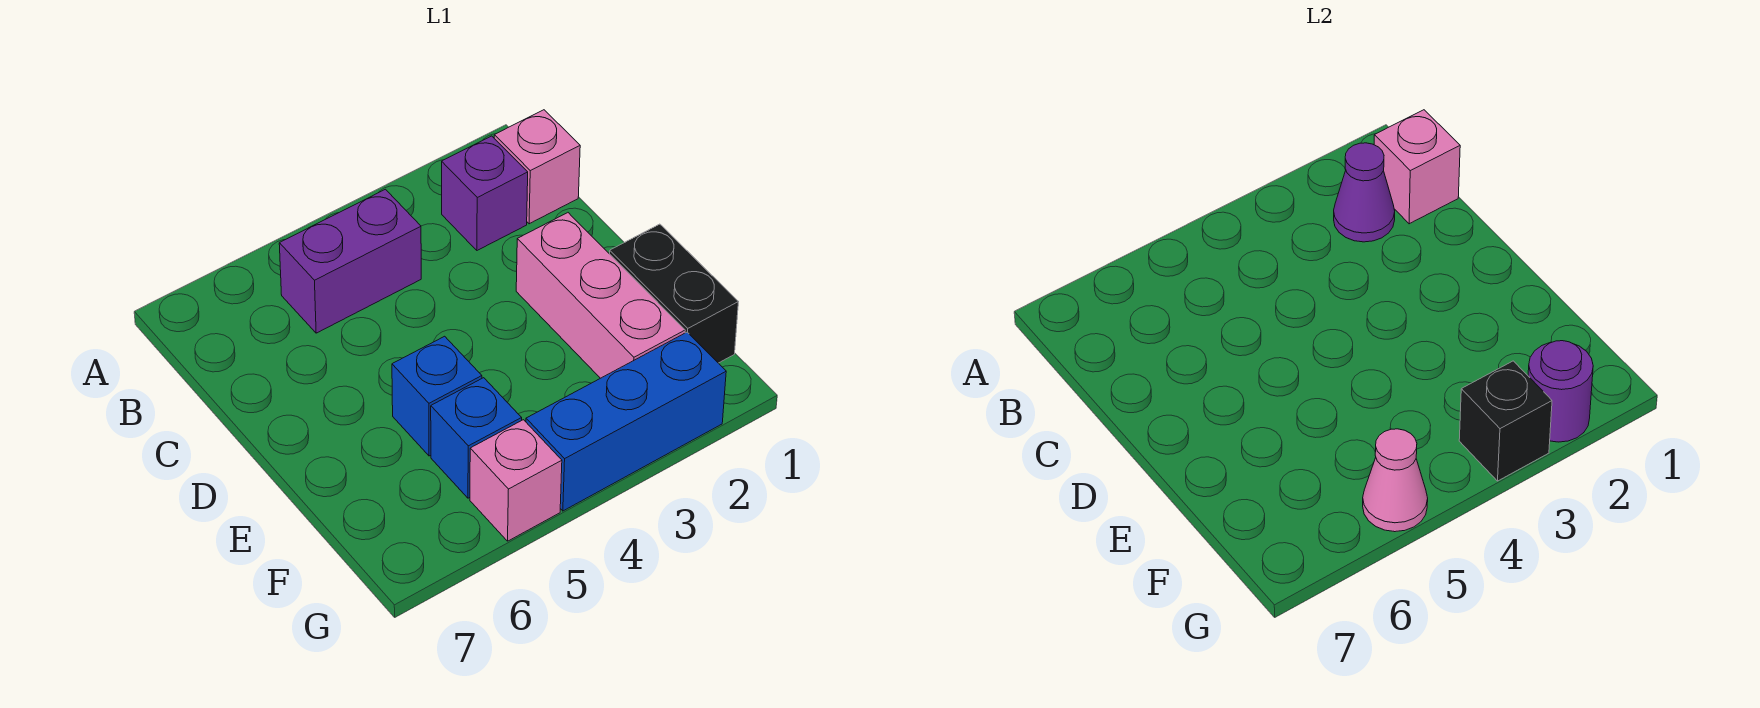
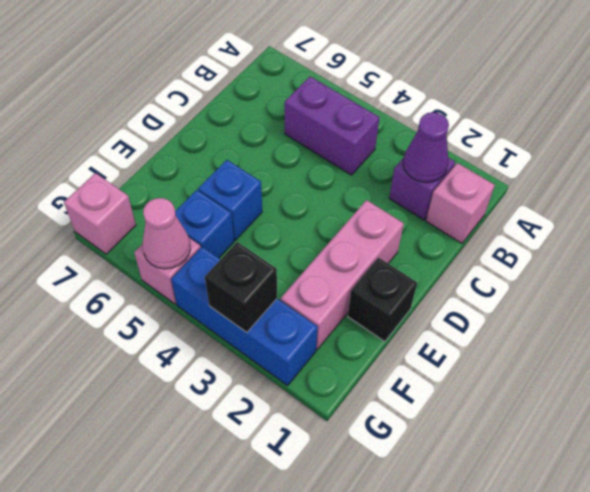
pink 1x1 brick [1374,110,1460,224] -> pink 1x1 brick moved to [64,173,136,254]
black 1x2 brick [610,224,738,363] -> black 1x1 brick [348,258,417,342]
purple 1x1 round brick [1528,341,1593,442] -> none

